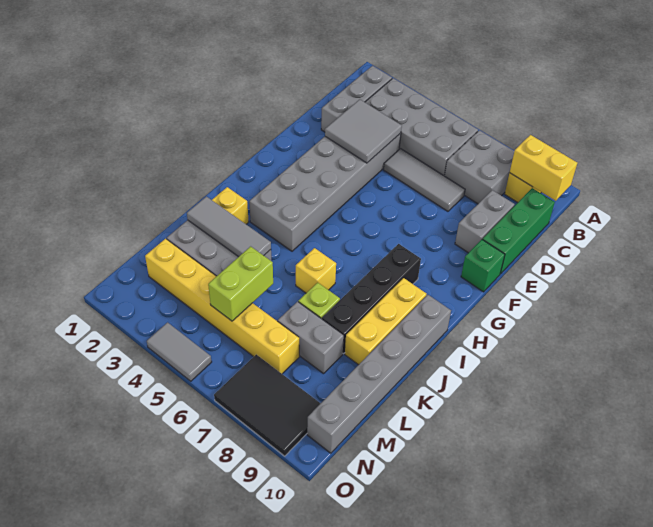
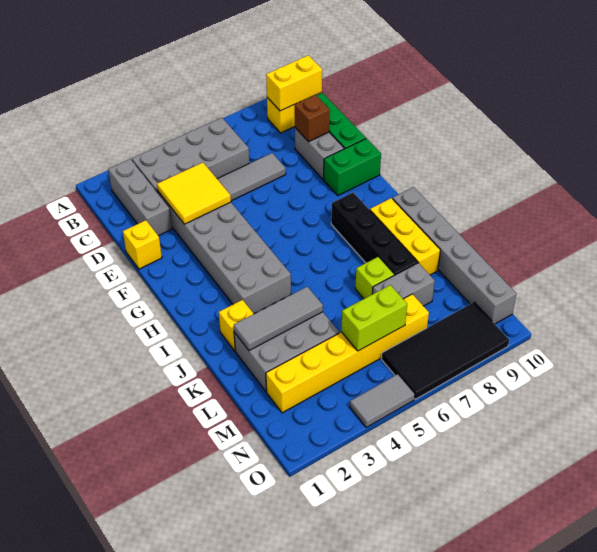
grey 2x2 brick [445,130,514,204] -> none
grey 2x2 tile [325,99,402,163] -> yellow 2x2 tile [157,163,231,224]
none -> brown 1x1 brick [295,95,330,142]
green 1x1 brick [461,240,505,292] -> green 1x2 brick [324,138,381,195]
yellow 1x1 brick [296,248,336,293] -> yellow 1x1 brick moved to [123,220,162,269]
lime 1x2 brick [208,246,273,321] -> lime 1x2 brick turned to [341,285,407,351]
black 2x3 tile [214,354,321,456] -> black 2x4 tile [381,302,509,399]

